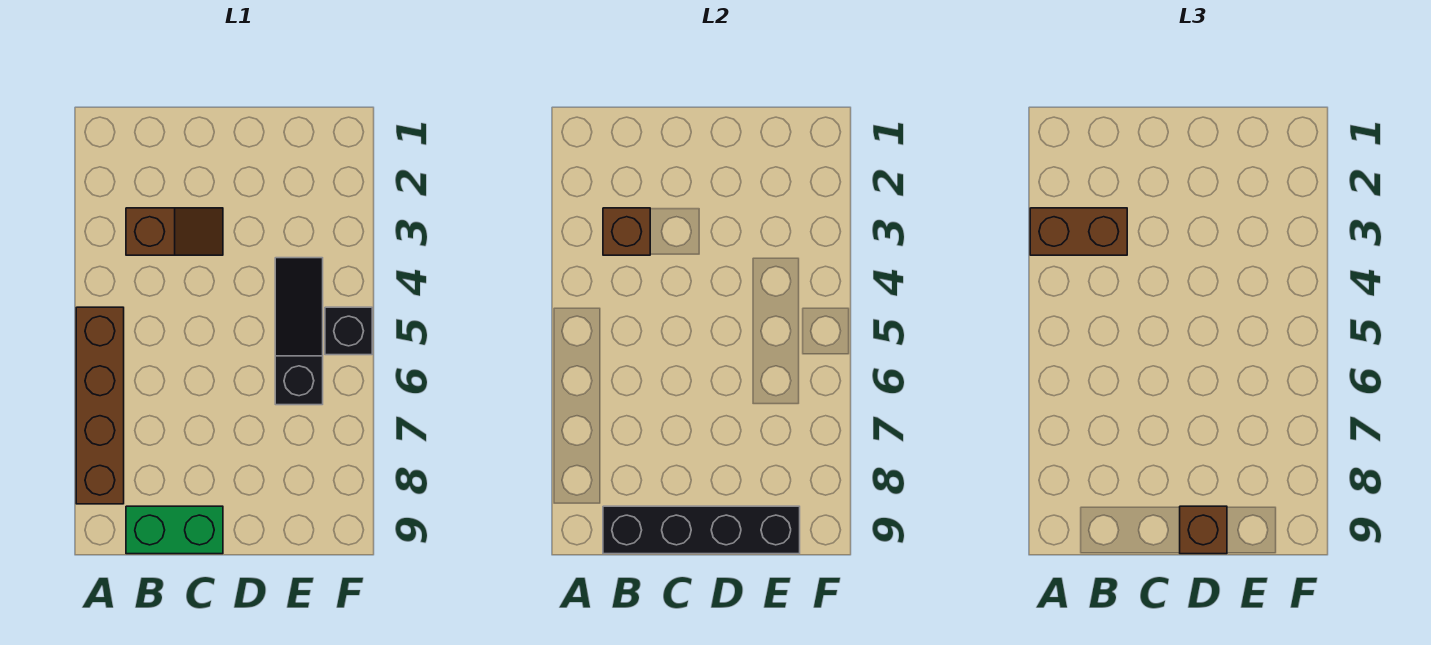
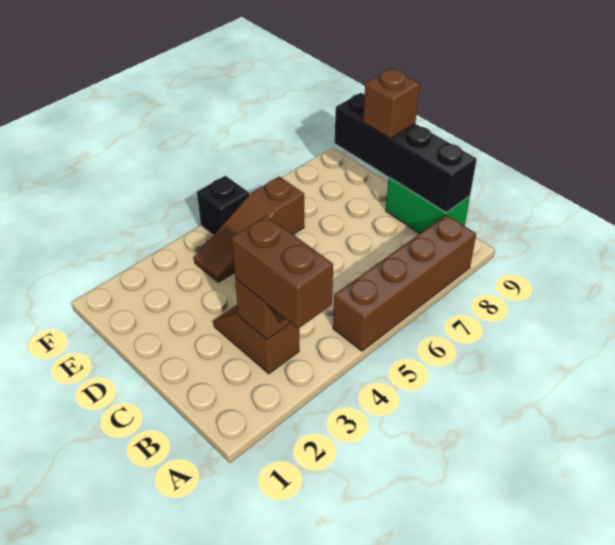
black 1x3 slope [275,258,323,405] -> brown 1x3 slope [194,177,304,283]

